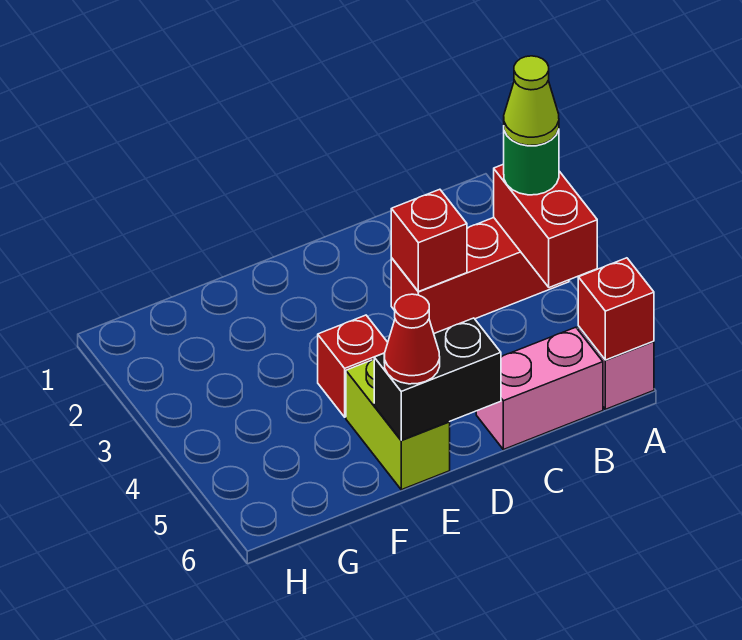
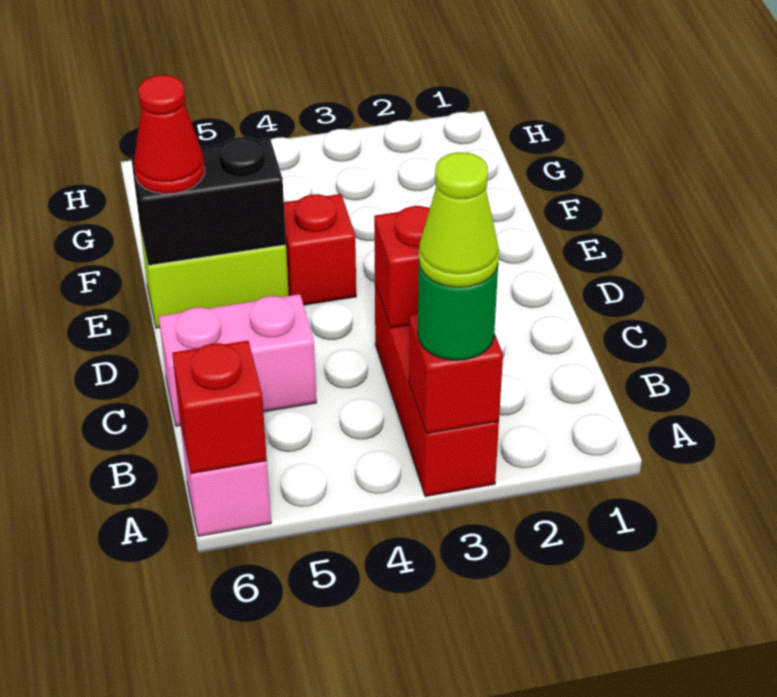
red 1x2 brick [494,164,597,288] -> red 1x1 brick [409,314,503,434]
pink 1x2 brick [476,327,603,450] -> pink 1x2 brick turned to [159,294,316,426]
black 1x2 brick [374,318,501,440] -> black 1x2 brick turned to [131,137,286,265]

